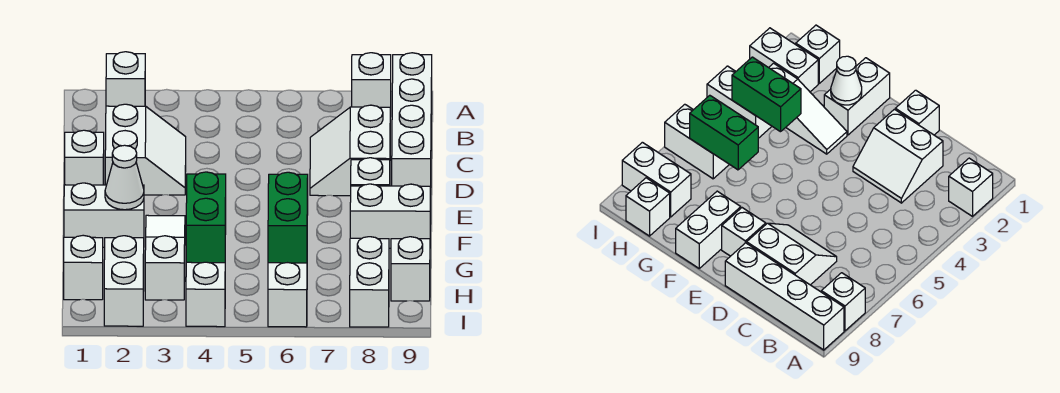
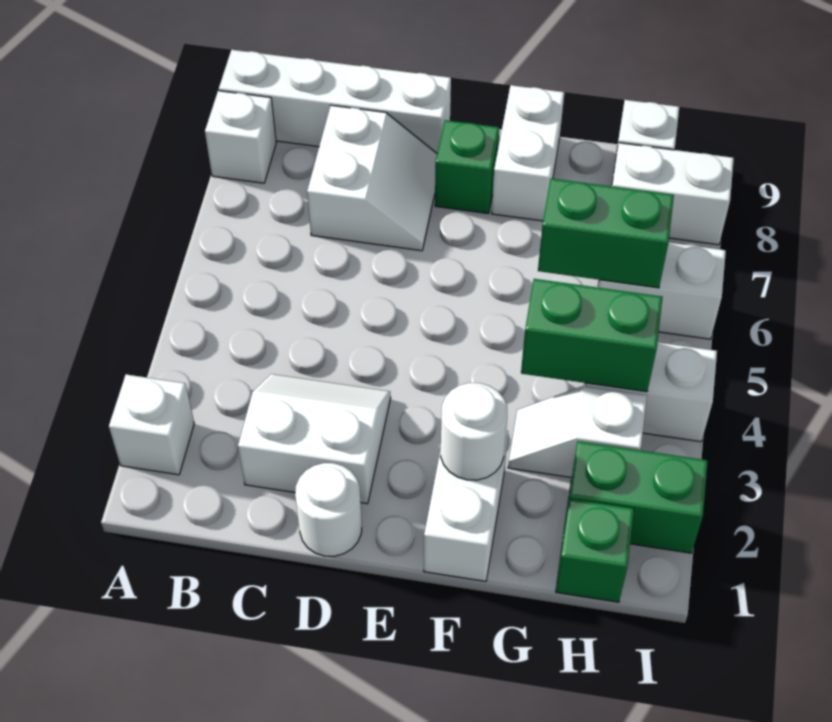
white 2x2 slope [310,105,390,196] -> white 2x2 slope turned to [307,105,437,251]
white 1x1 brick [65,130,104,185] -> white 1x1 round brick [295,463,362,556]
white 1x1 brick [351,158,390,186] -> green 1x1 brick [435,120,499,214]
white 1x1 cone [105,145,144,210] -> white 1x1 round brick [441,383,507,480]
white 1x3 slope [145,215,185,300] -> white 1x2 slope [508,386,647,478]
white 1x1 brick [64,235,103,300] -> green 1x1 brick [556,499,634,602]
white 1x2 brick [104,236,144,326] -> green 1x2 brick [564,441,708,553]

